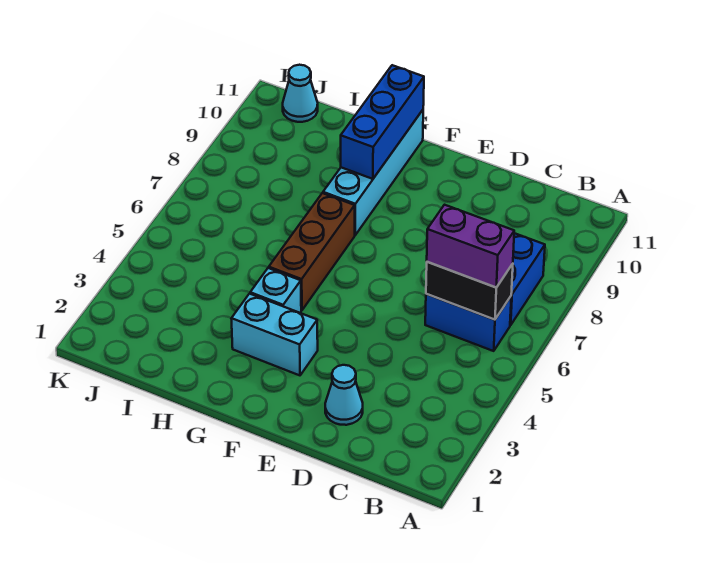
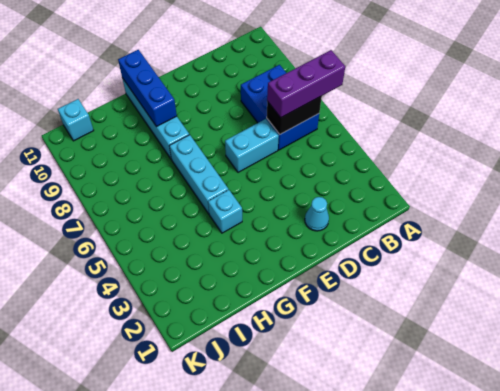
purple 1x2 brick [427,205,514,287] -> purple 1x3 brick [267,50,345,118]
cyan 1x2 brick [231,294,318,375] -> cyan 1x2 brick moved to [225,119,279,172]
brown 1x3 brick [269,193,355,310] -> cyan 1x3 brick [169,135,228,214]
cyan 1x1 cone [283,65,318,122] -> cyan 1x1 brick [58,99,94,141]

